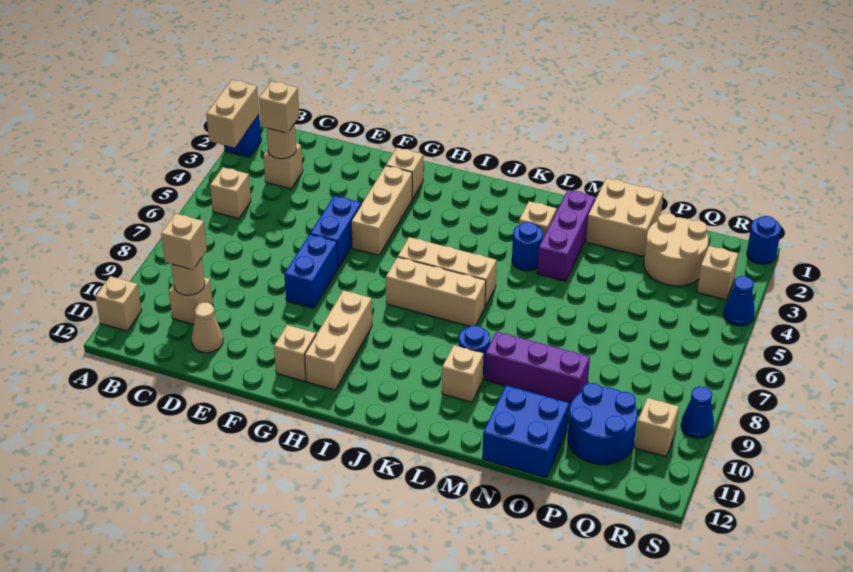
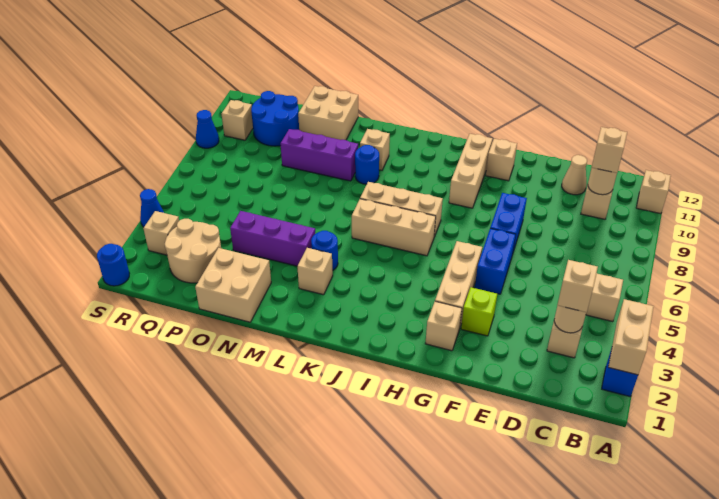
none -> lime 1x1 brick [461,287,497,336]
purple 1x3 brick [537,190,595,281] -> purple 1x3 brick turned to [230,211,315,266]
blue 2x2 brick [482,386,569,477] -> tan 2x2 brick [298,86,358,140]

